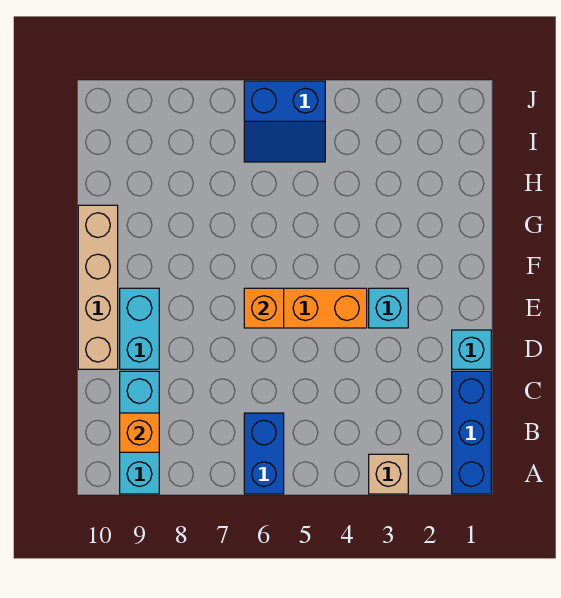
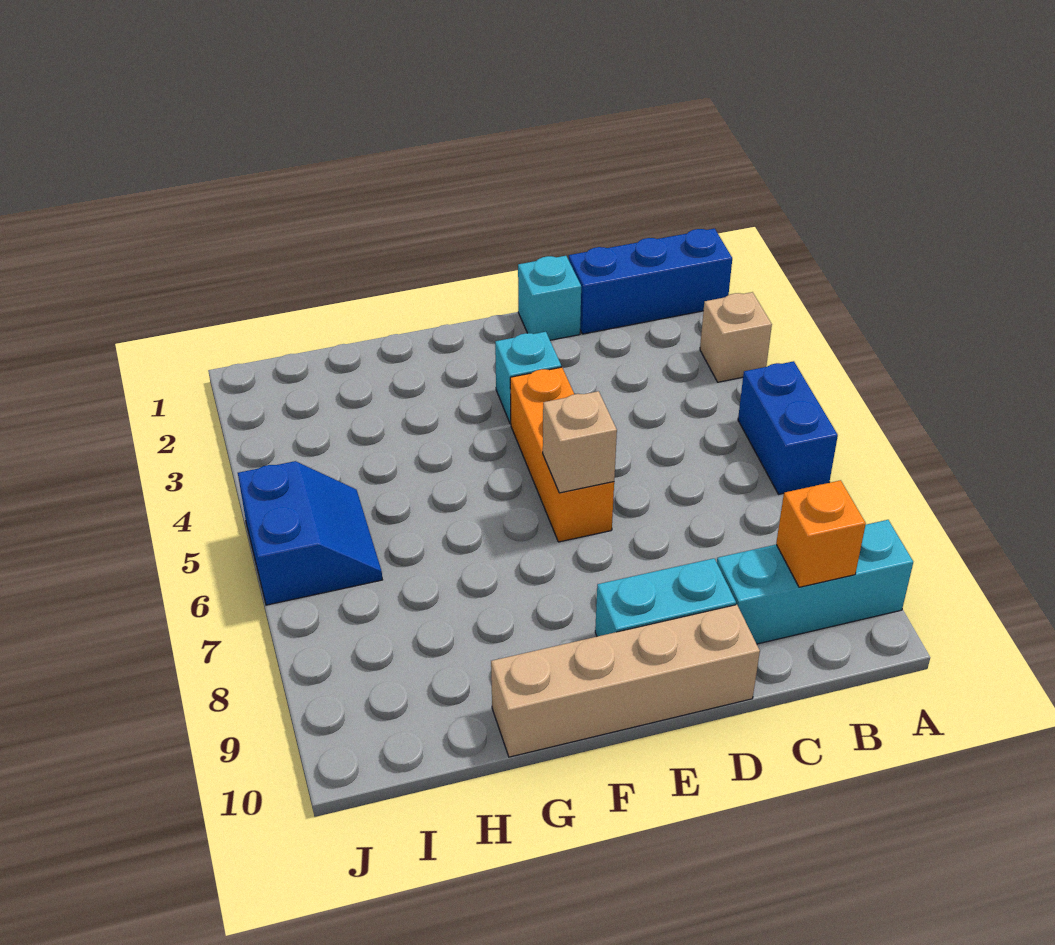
blue 1x2 brick [244,413,284,494] -> blue 1x2 brick turned to [738,361,838,494]
orange 1x1 brick [244,288,284,328] -> tan 1x1 brick [543,391,617,493]

